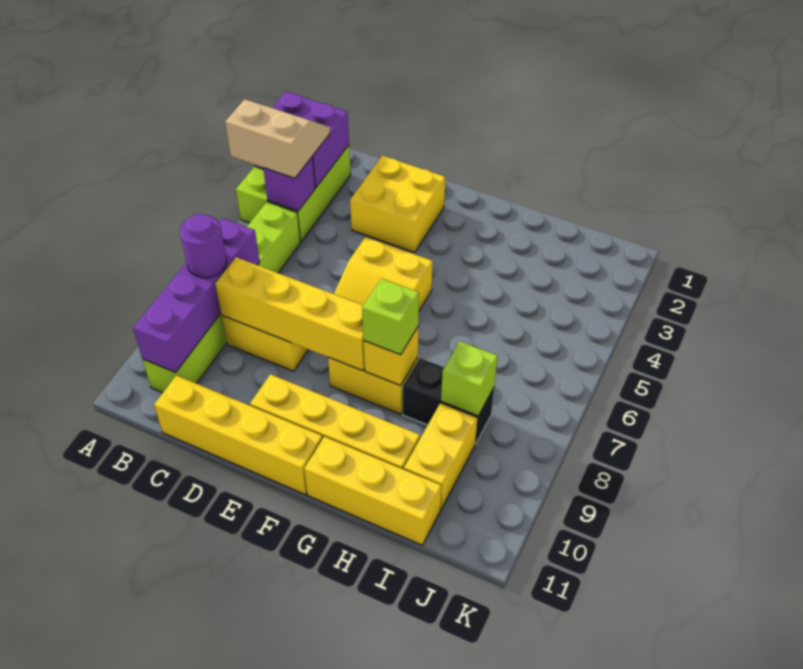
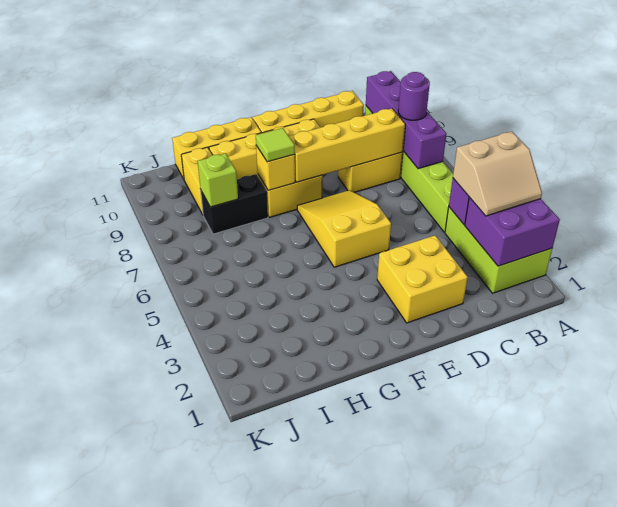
lime 1x1 brick [362,279,419,355] -> lime 1x1 tile [256,128,295,162]

